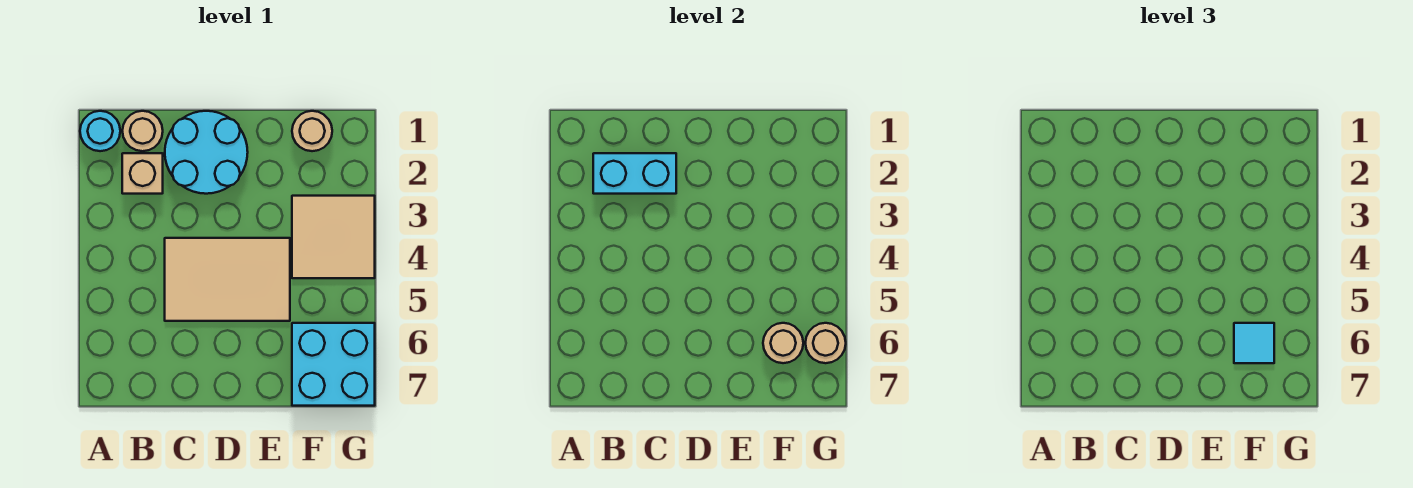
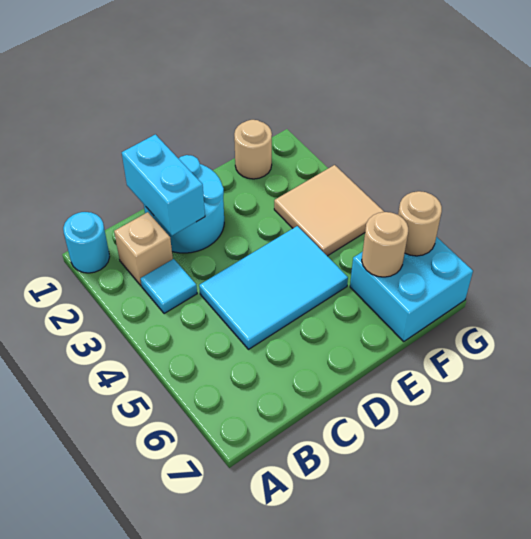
tan 1x1 round brick [122,111,163,151] -> none
cyan 1x2 brick [593,153,676,194] -> cyan 1x2 brick turned to [122,134,205,235]
tan 2x3 tile [165,238,290,321] -> cyan 2x3 tile [199,226,348,349]
cyan 1x1 tile [1234,323,1274,363] -> cyan 1x1 tile moved to [141,259,197,314]

